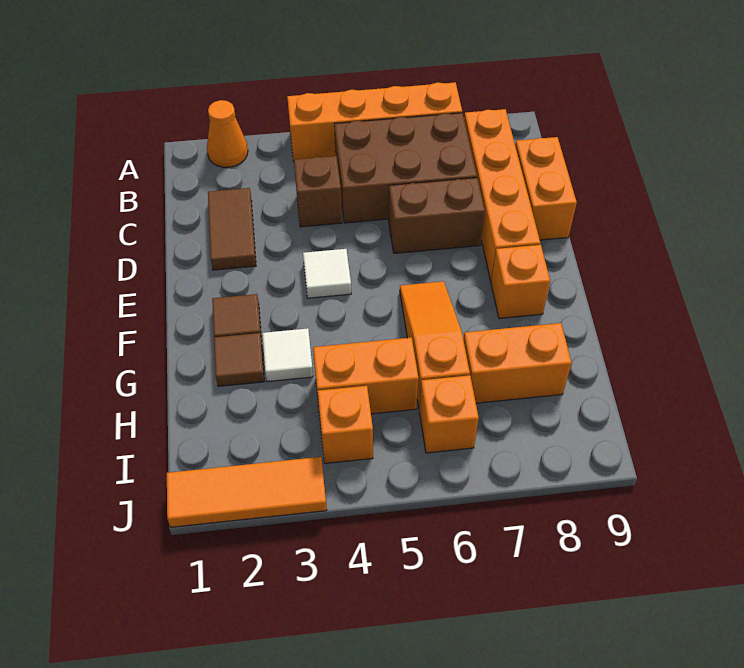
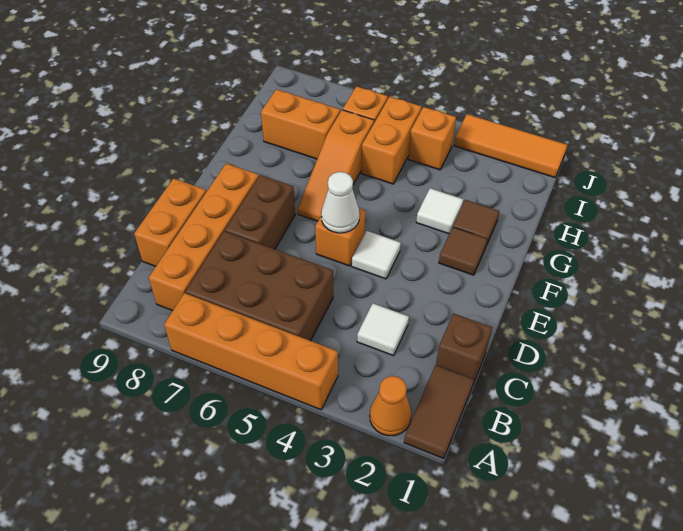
brown 1x2 tile [208,188,256,270] -> brown 1x2 tile moved to [404,365,474,459]
none -> white 1x1 tile [357,303,409,356]
brown 1x1 brick [294,156,342,227] -> brown 1x1 brick moved to [436,313,492,384]
brown 1x2 brick [388,178,485,253] -> brown 1x2 brick turned to [225,175,295,249]
none -> white 1x1 cone [321,172,360,233]
orange 1x1 brick [491,245,550,319] -> orange 1x1 brick moved to [315,209,365,266]
orange 1x2 brick [313,337,419,414] -> orange 1x2 brick turned to [361,97,422,184]

